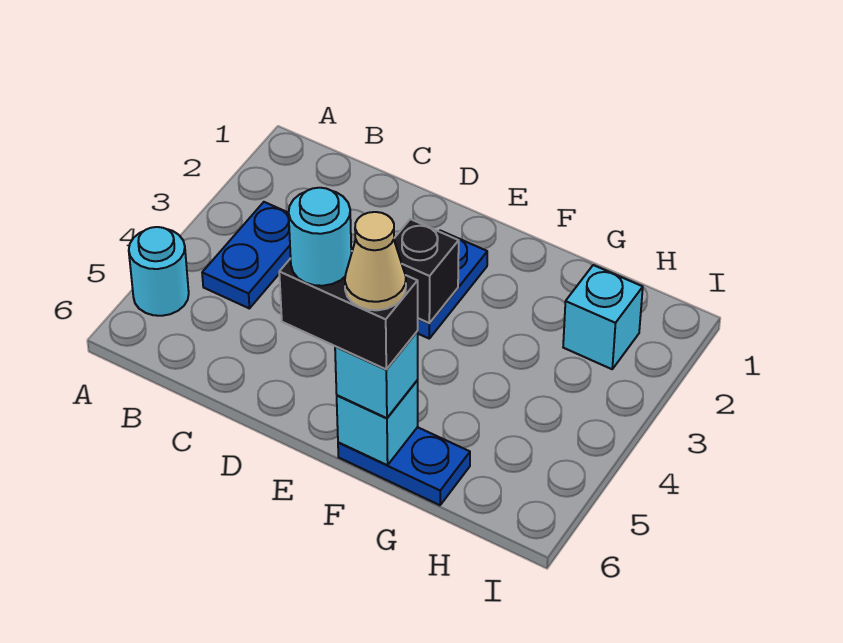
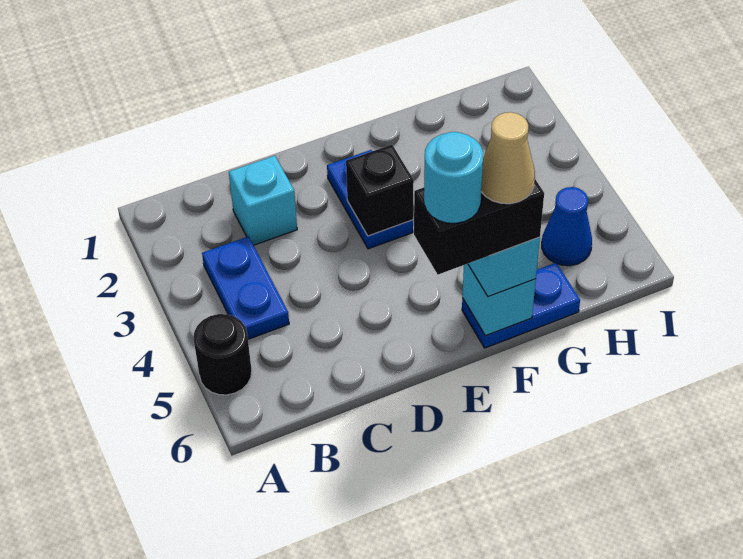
cyan 1x1 round brick [129,227,189,316] -> black 1x1 round brick [193,314,252,395]
cyan 1x1 brick [563,265,643,369] -> cyan 1x1 brick moved to [229,156,297,245]
none -> blue 1x1 cone [542,187,592,266]

